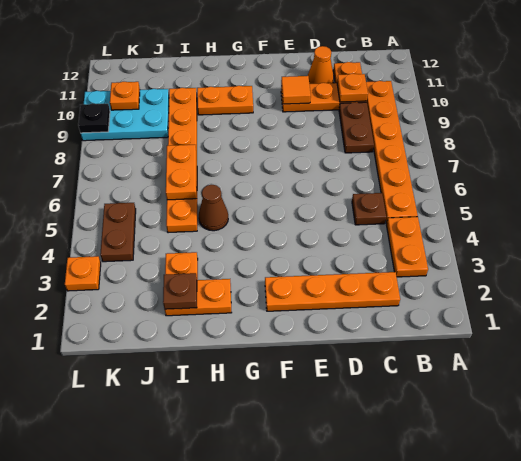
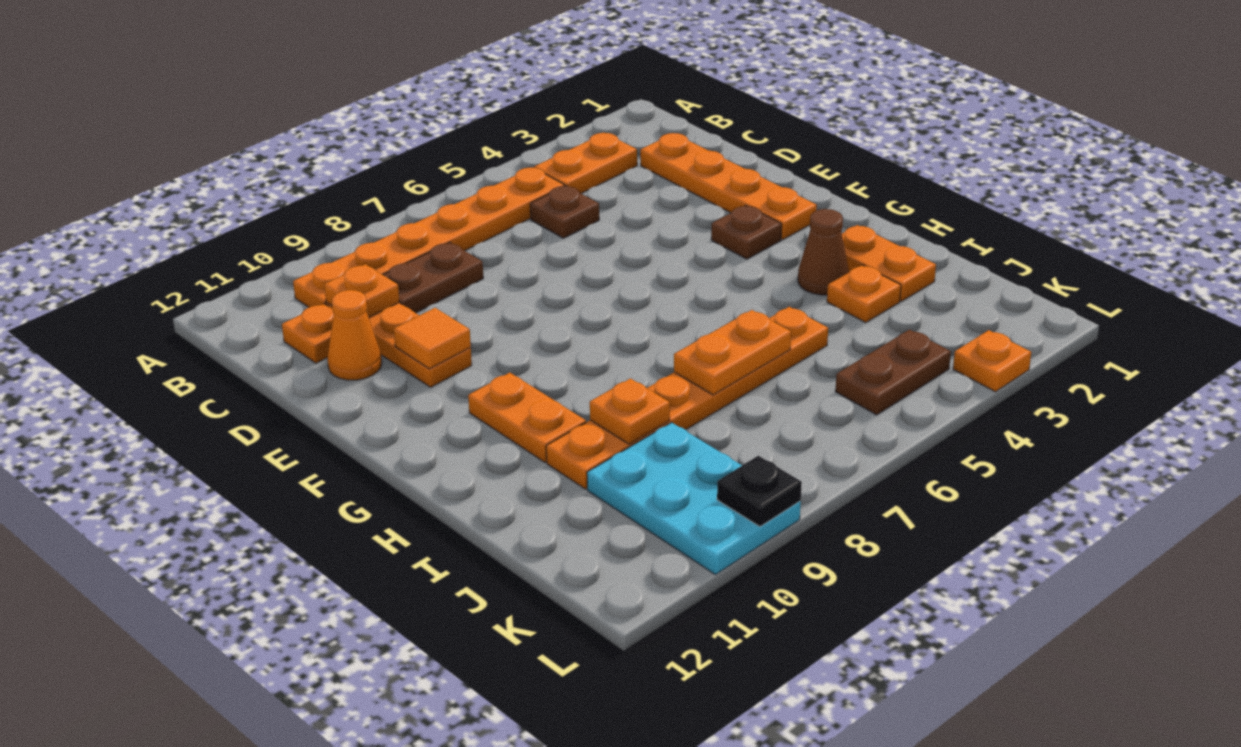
brown 1x1 cone [199,185,228,231] -> brown 1x1 cone moved to [798,209,849,295]
brown 1x1 plate [163,273,197,309] -> brown 1x1 plate moved to [711,205,782,259]
orange 1x1 plate [110,82,140,110] -> orange 1x1 plate moved to [590,379,670,444]

